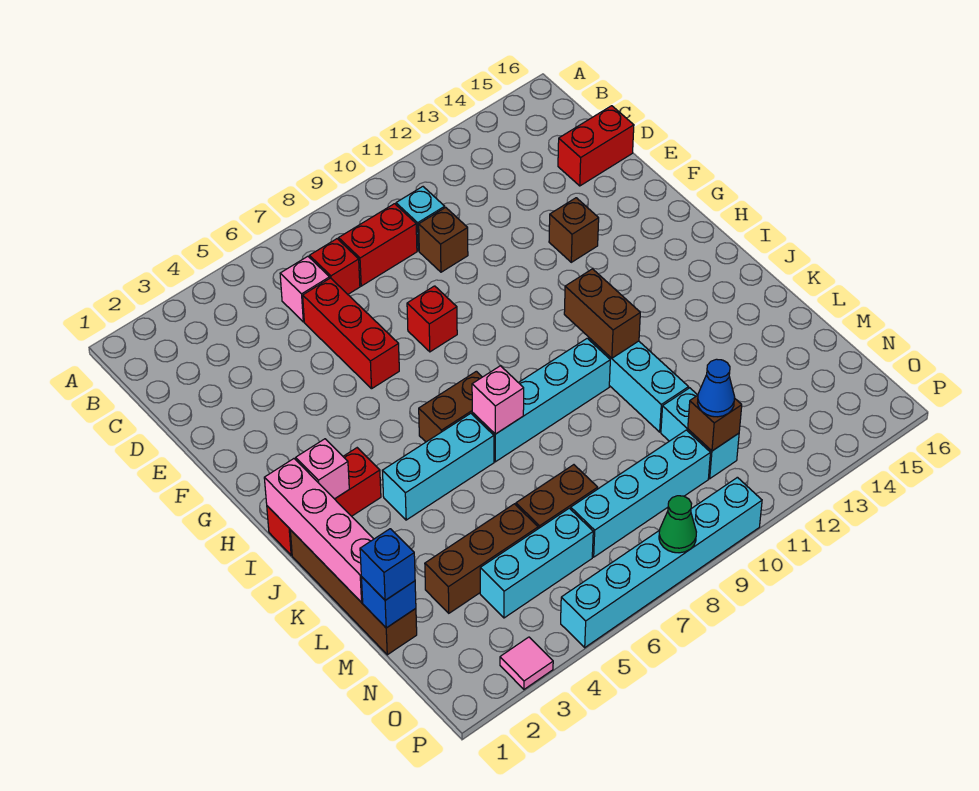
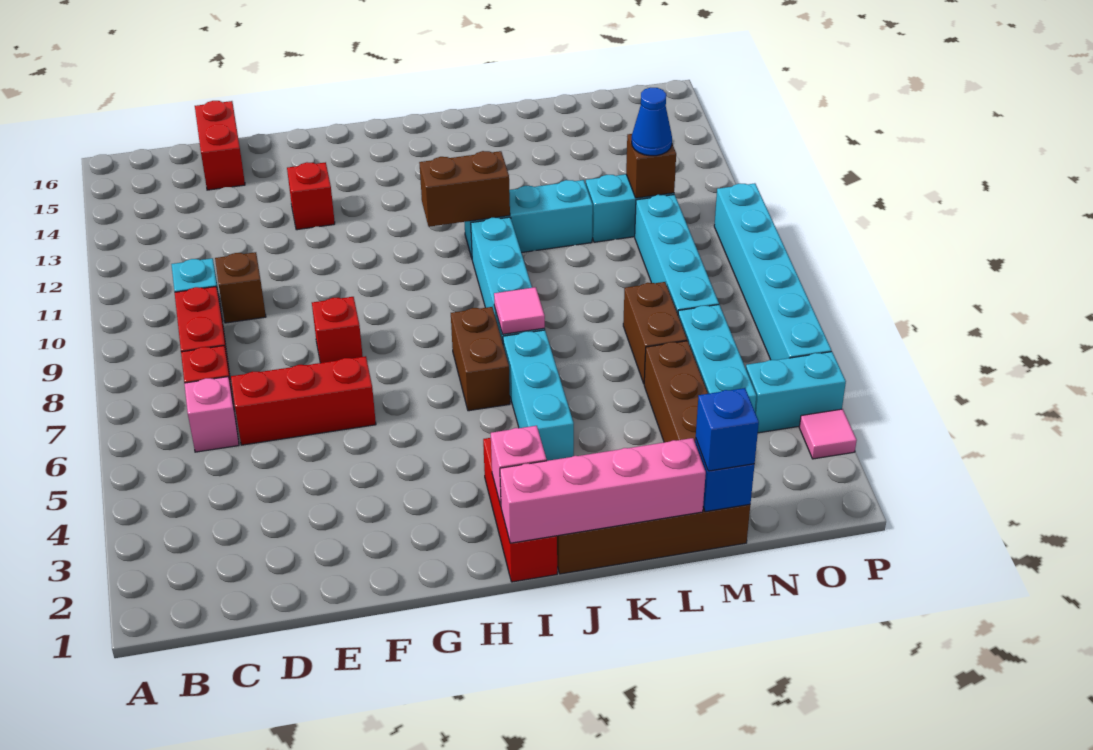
brown 1x1 brick [549,198,599,262] -> red 1x1 brick [287,162,335,230]
pink 1x1 brick [472,366,524,434] -> pink 1x1 tile [494,287,545,334]
none -> cyan 1x2 brick [746,352,846,433]
green 1x1 cone [659,496,696,553] -> none

